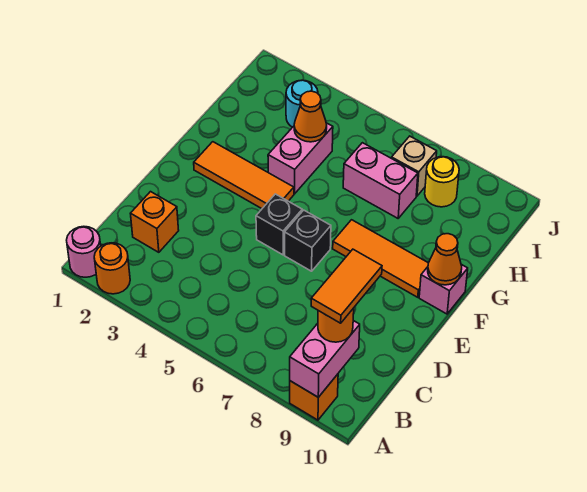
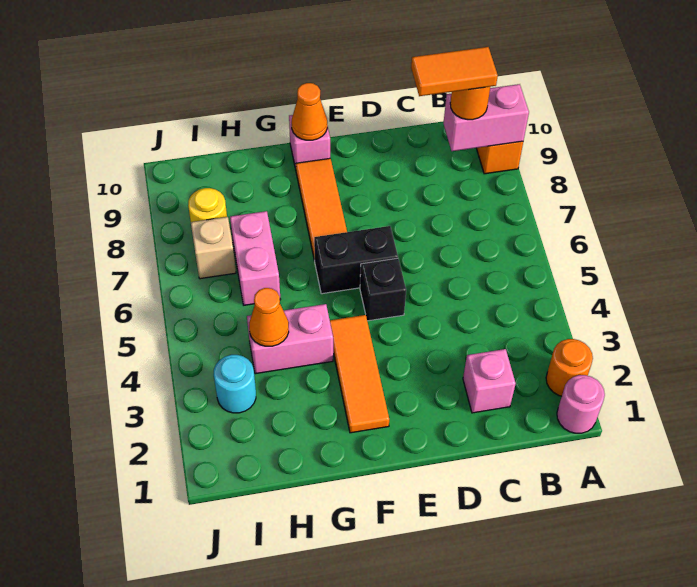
orange 1x1 brick [130,192,179,252] -> pink 1x1 brick [463,349,516,413]
black 1x1 brick [285,210,331,271] -> black 1x2 brick [314,226,398,294]

